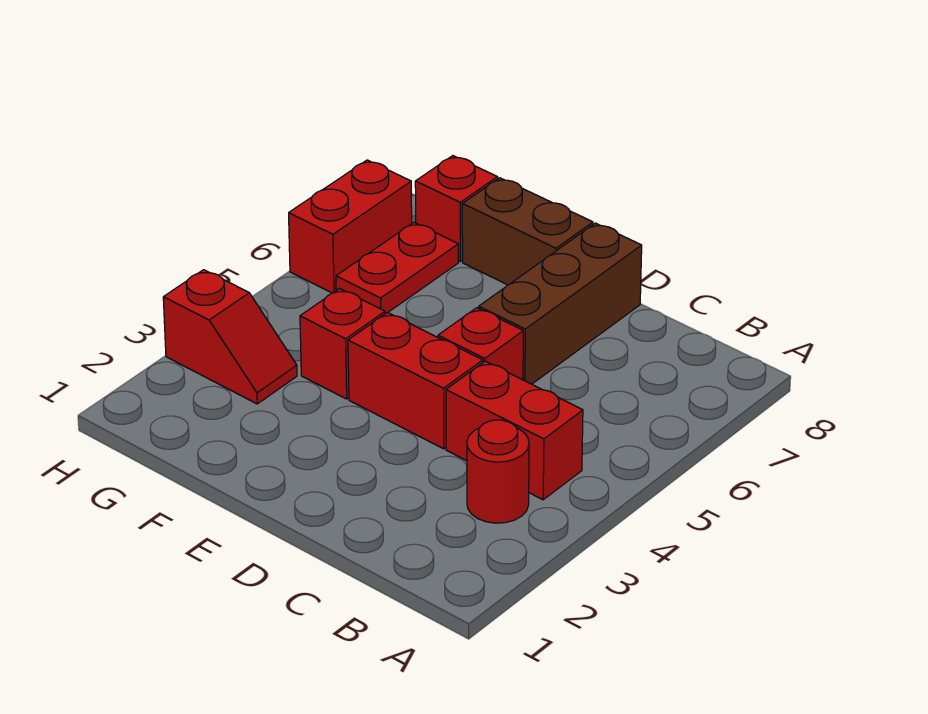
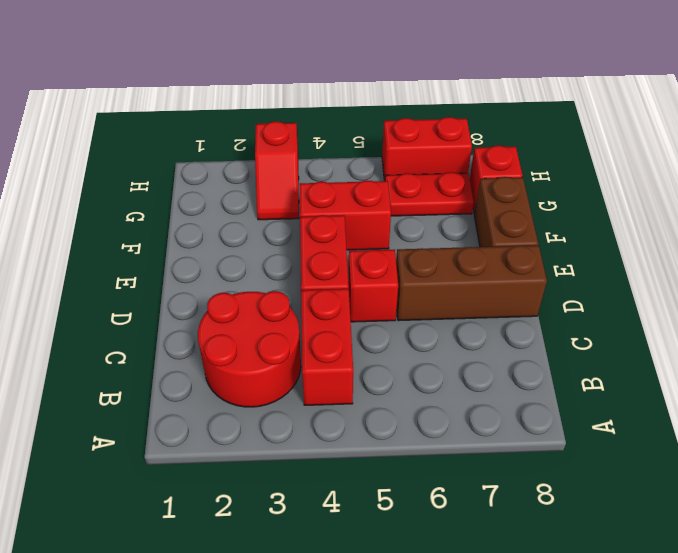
red 1x1 round brick [467,420,529,523] -> red 2x2 round brick [198,291,301,407]
red 1x1 brick [300,289,385,399] -> red 1x2 brick [300,180,391,250]

